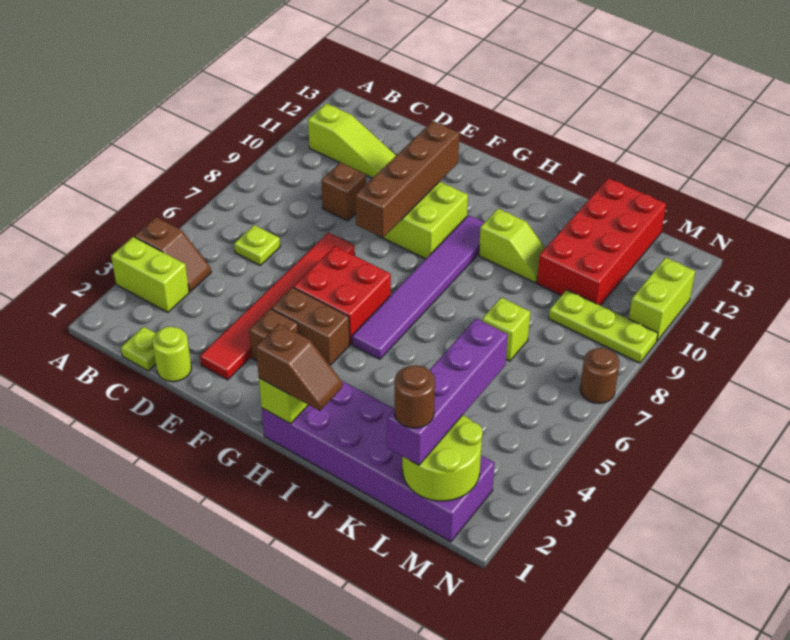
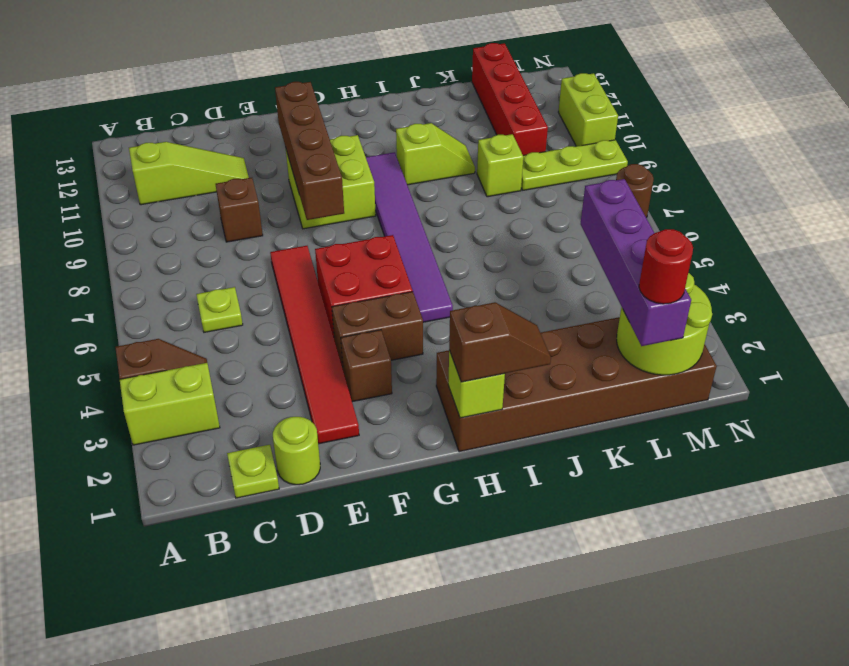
purple 2x6 brick [262,381,494,542] -> brown 2x6 brick [436,317,717,452]
lime 1x1 brick [483,297,530,361] -> lime 1x1 brick moved to [477,134,523,197]
red 2x4 brick [537,178,666,305] -> red 1x4 brick [472,43,548,155]
brown 1x1 round brick [395,365,435,428] -> red 1x1 round brick [639,229,693,304]

